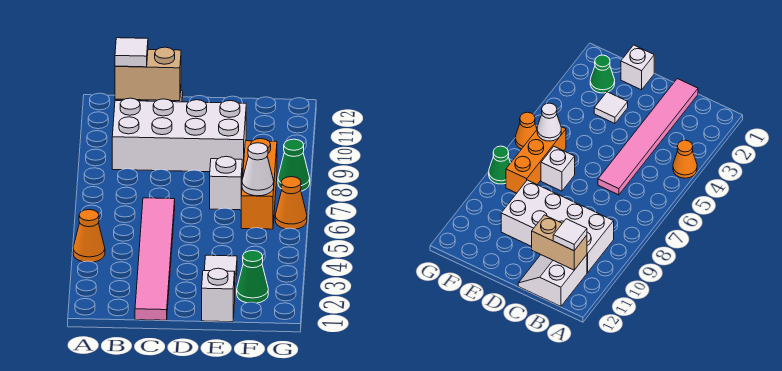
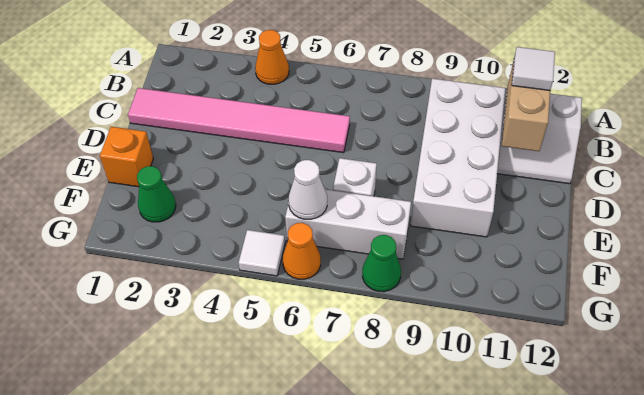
white 1x1 brick [202,268,235,322] -> orange 1x1 brick [100,127,153,187]
white 1x1 tile [204,255,237,284] -> white 1x1 tile moved to [239,230,285,276]
orange 1x3 brick [241,139,277,229] -> white 1x3 brick [285,190,411,259]

